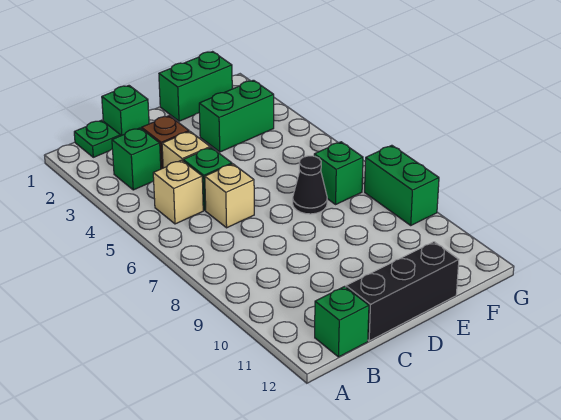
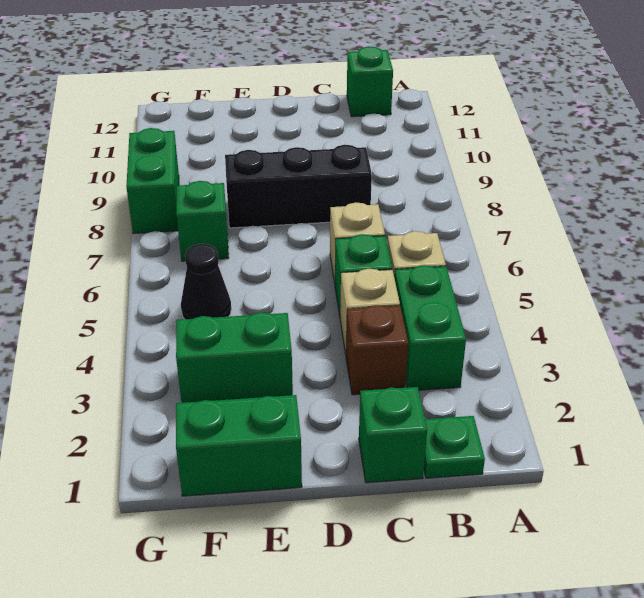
green 1x1 brick [112,128,161,190] -> green 1x2 brick [395,265,466,390]
black 1x3 brick [346,242,459,341] -> black 1x3 brick moved to [225,145,372,228]
black 1x1 cone [293,156,327,214] -> black 1x1 cone moved to [181,244,231,319]

